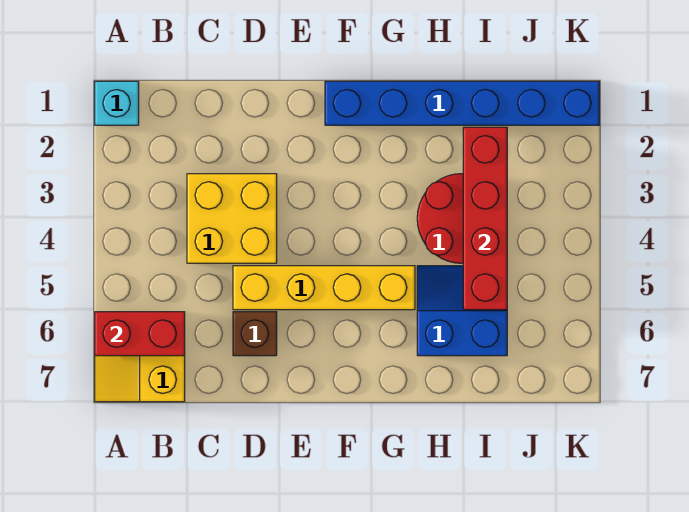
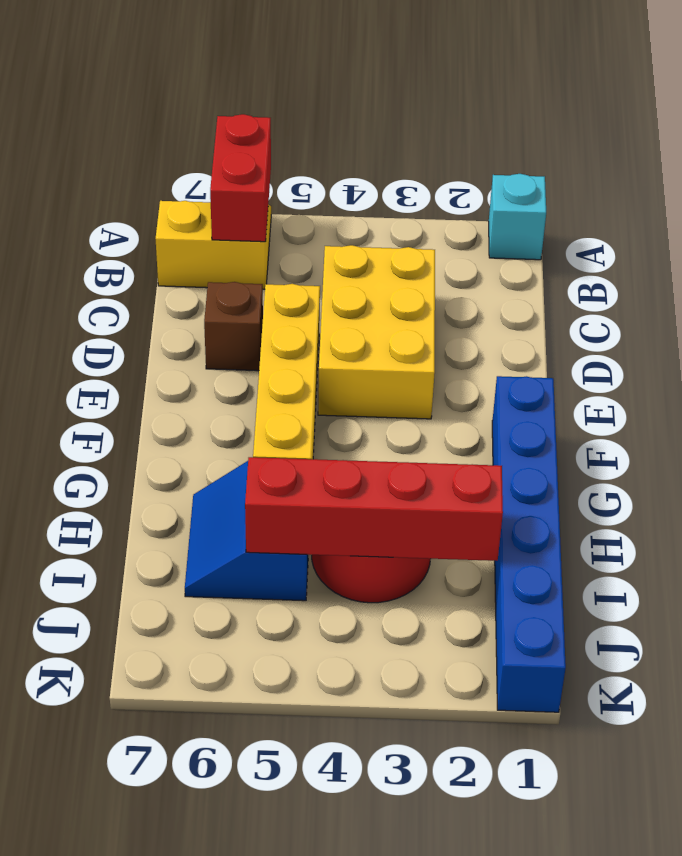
yellow 2x2 brick [187,174,277,263] -> yellow 2x3 brick [318,245,435,419]
blue 2x2 slope [417,266,507,356] -> blue 2x2 slope turned to [185,461,308,601]

